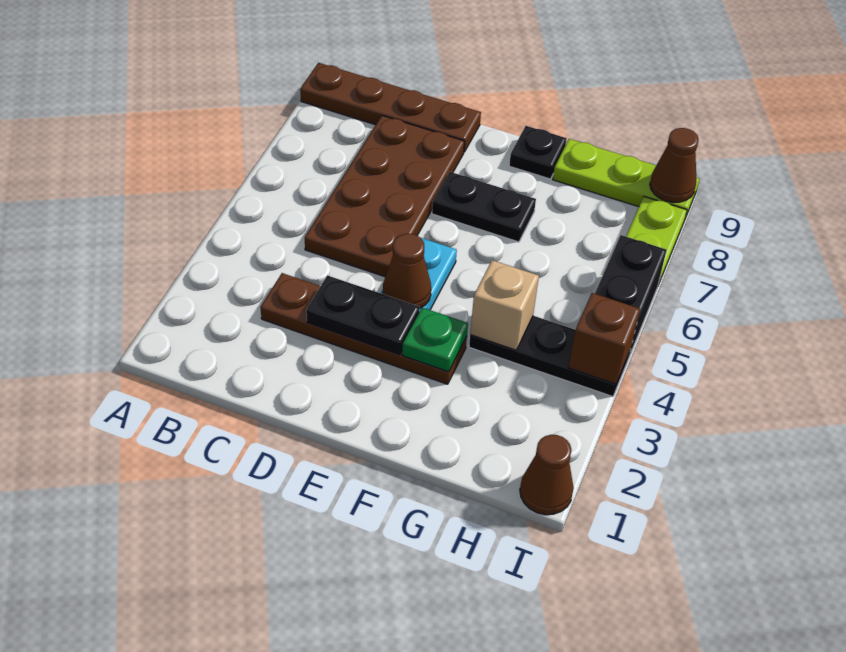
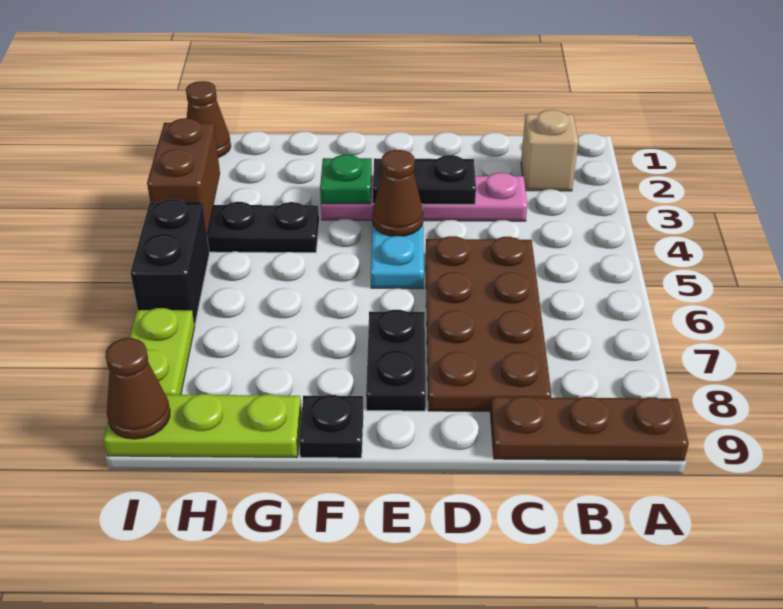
brown 1x4 plate [300,63,481,152] -> brown 1x3 plate [490,396,689,461]
brown 1x4 plate [260,273,467,384] -> pink 1x4 plate [321,173,527,221]
black 1x2 plate [432,172,536,242] -> black 1x2 plate turned to [366,310,426,411]
tan 1x1 brick [470,260,539,350] -> tan 1x1 brick moved to [521,110,578,191]
brown 1x1 brick [568,293,640,384] -> brown 1x2 brick [147,118,220,235]

